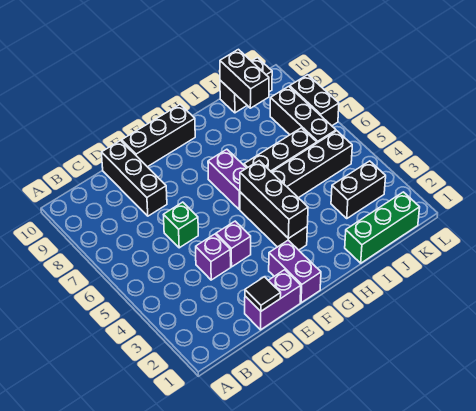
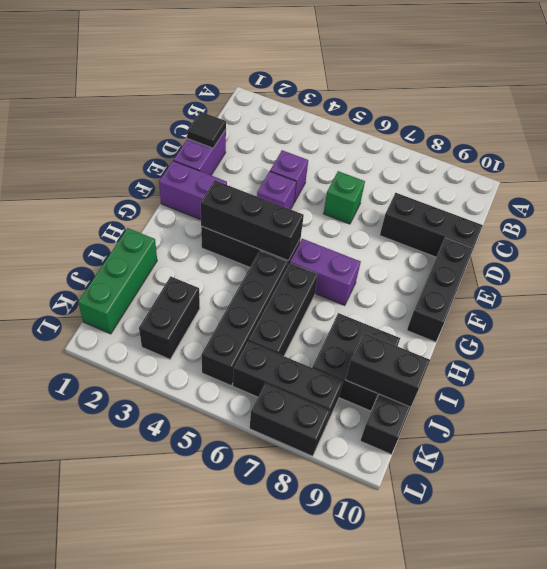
none -> black 2x2 brick [312,313,400,411]

